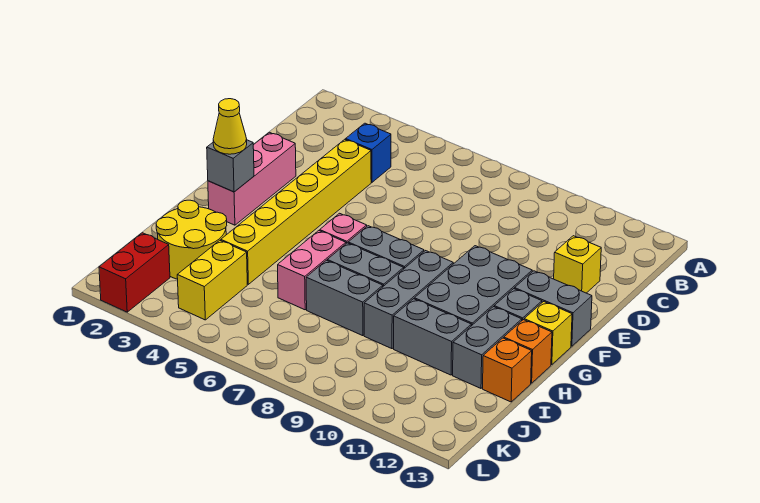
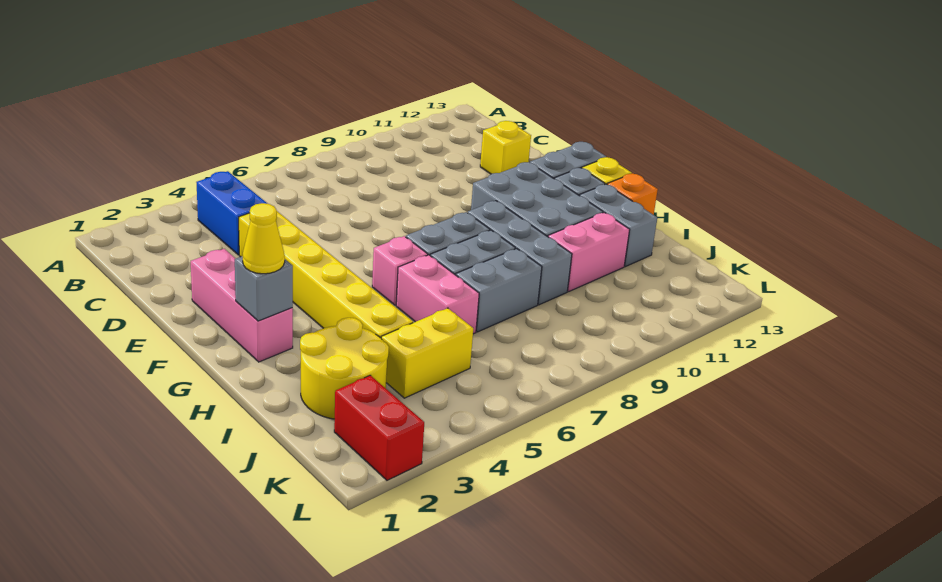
blue 1x1 brick [346,123,391,182] -> blue 1x2 brick [196,171,268,255]
grey 1x2 brick [394,299,471,375] -> pink 1x2 brick [548,212,630,292]
orange 1x1 brick [483,338,532,402] -> none
yellow 1x2 brick [177,240,247,320] -> yellow 1x2 brick turned to [381,308,473,398]

